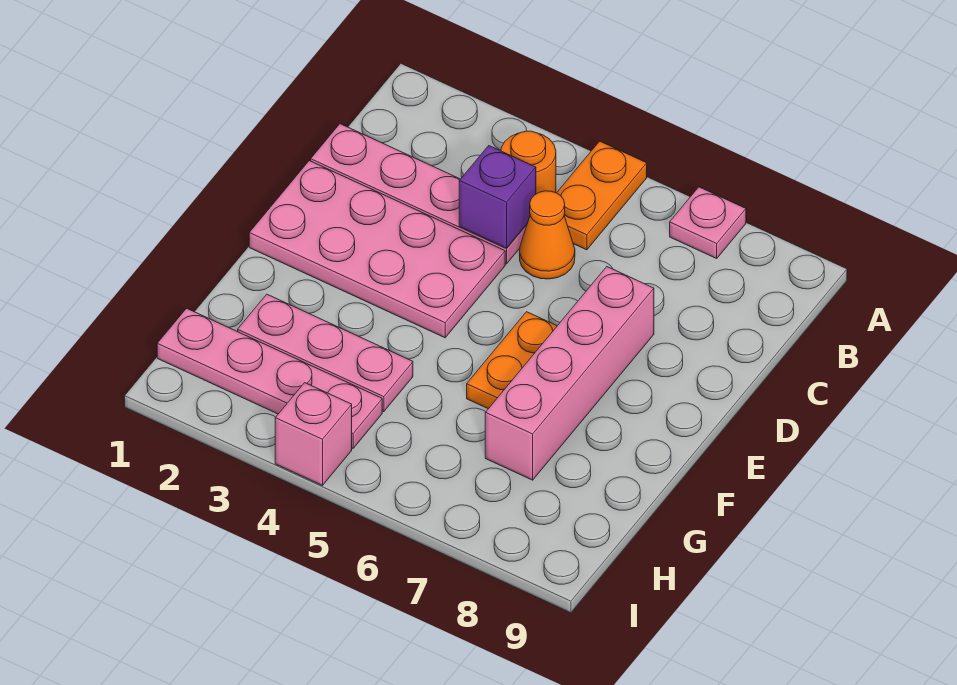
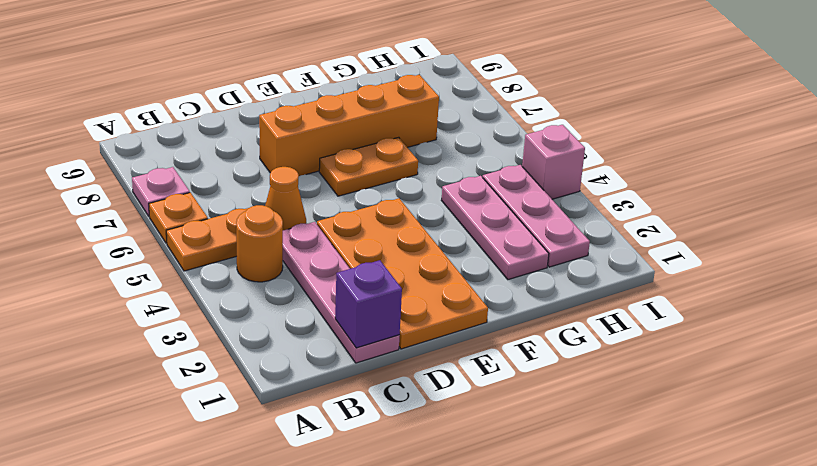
none -> orange 1x1 plate [149,193,208,243]
purple 1x1 brick [459,146,536,248] -> purple 1x1 brick moved to [335,260,402,348]
pink 2x4 plate [249,161,505,338] -> orange 2x4 plate [317,199,488,349]
pink 1x4 brick [485,267,654,480] -> orange 1x4 brick [259,75,439,176]
pink 1x4 plate [157,308,382,448] -> pink 1x3 plate [483,165,590,267]

